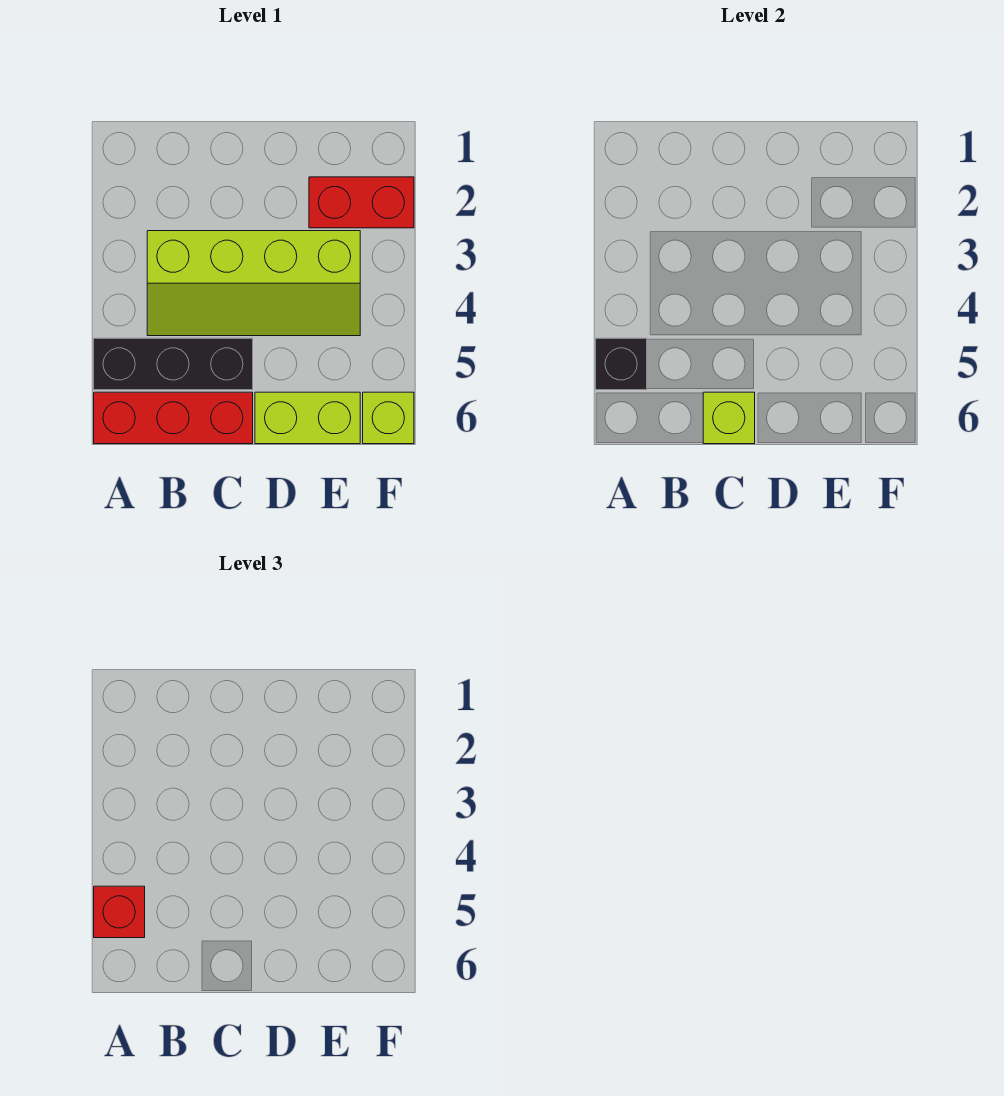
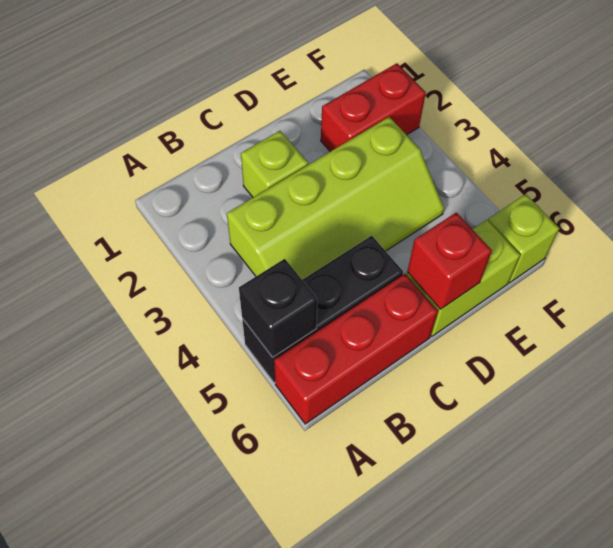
red 1x1 brick [94,886,145,938] -> red 1x1 brick moved to [407,212,492,309]
lime 1x1 brick [703,392,755,444] -> lime 1x1 brick moved to [241,131,308,197]

